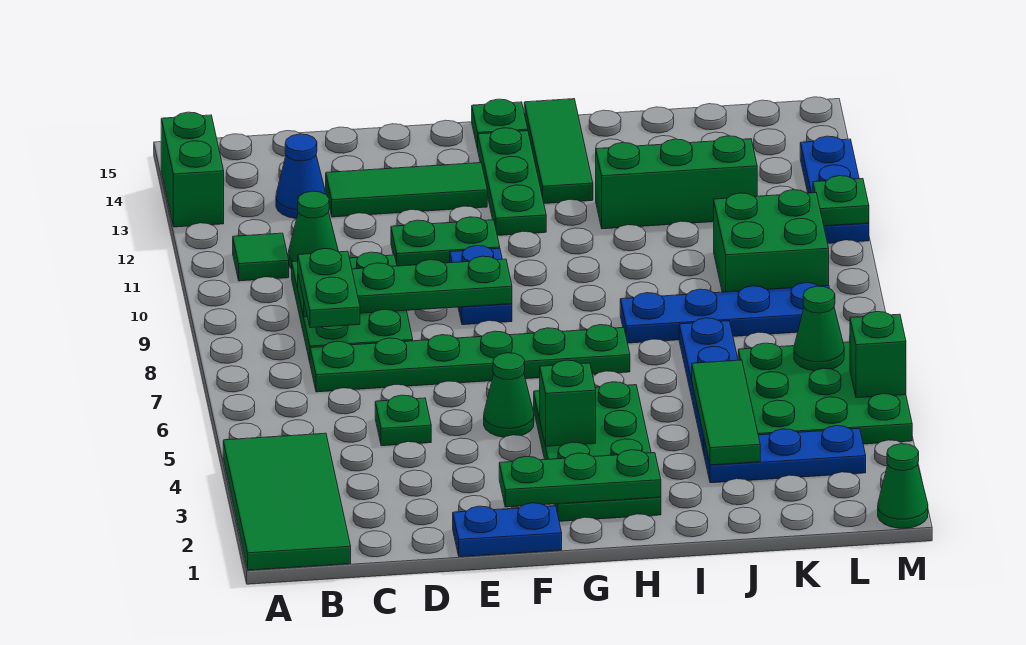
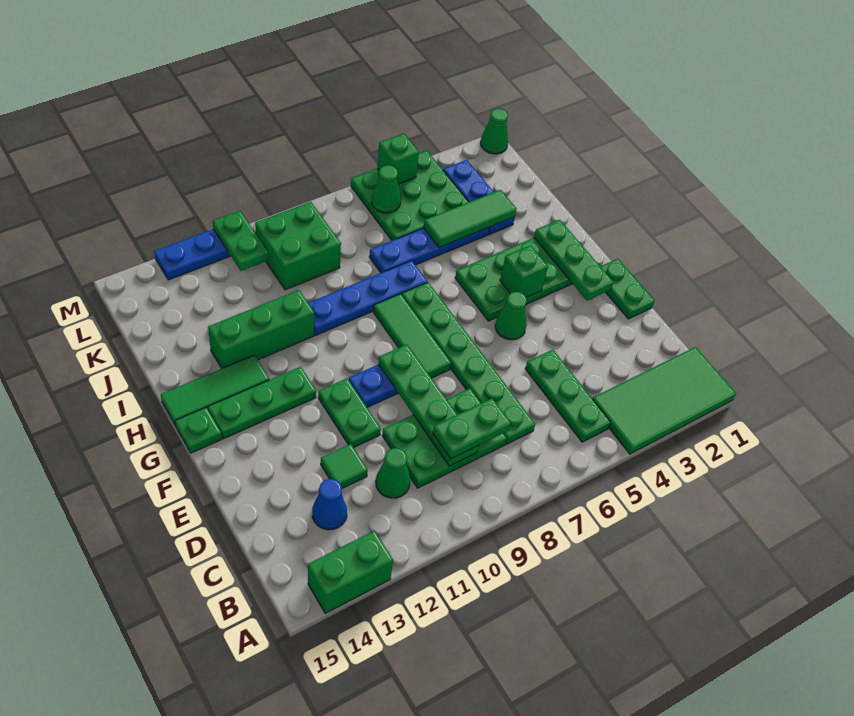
green 1x1 tile [233,233,289,281] -> green 1x1 tile moved to [321,444,368,488]
green 1x1 plate [375,395,431,446] -> green 1x3 plate [525,350,611,442]
green 1x3 tile [326,163,487,217] -> green 1x3 tile moved to [373,294,451,378]
blue 1x2 plate [453,503,562,557] -> green 1x2 plate [600,259,654,319]
blue 1x4 plate [620,283,830,343] -> blue 1x4 plate turned to [308,260,427,335]
green 1x3 brick [596,136,757,229] -> green 1x3 brick turned to [208,290,314,368]
green 1x1 plate [813,176,869,226] -> green 1x2 plate [213,211,268,271]

